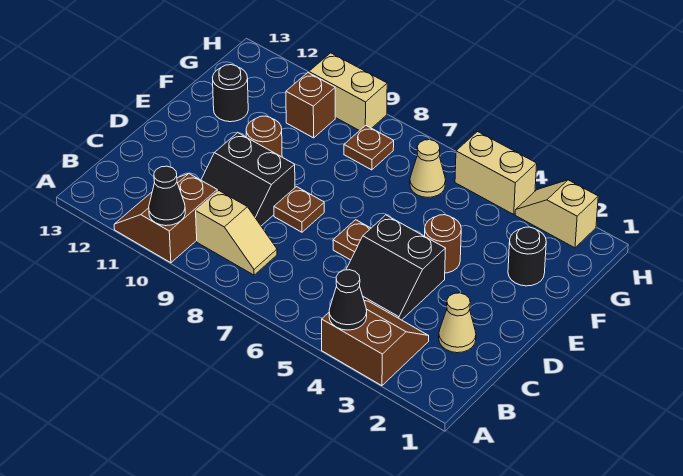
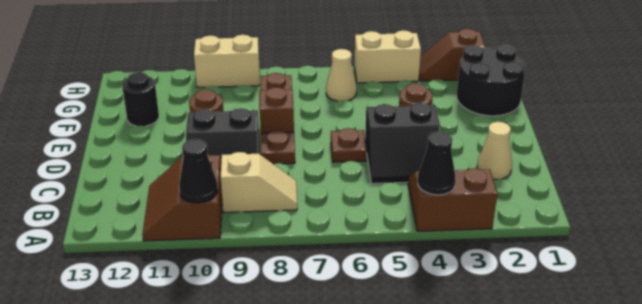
black 1x1 round brick [508,227,546,286] -> black 2x2 round brick [457,44,526,116]
brown 1x1 brick [286,73,335,138] -> brown 1x1 brick moved to [260,87,294,133]
tan 1x2 slope [515,180,598,248] -> brown 1x2 slope [419,29,485,81]

